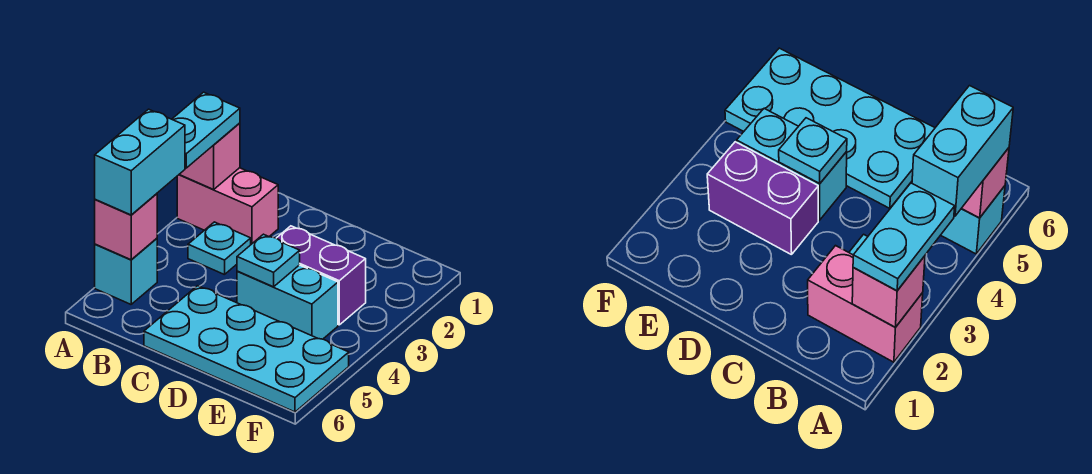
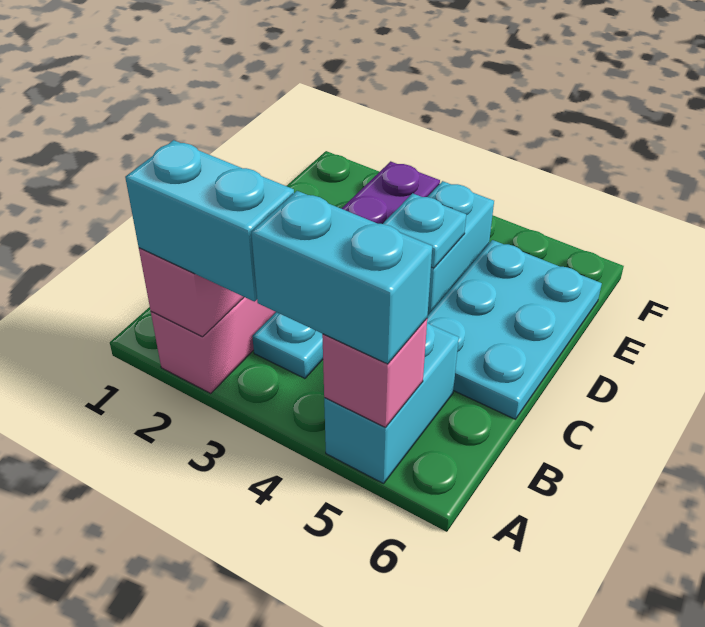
cyan 1x2 plate [172,92,240,168] -> cyan 1x2 brick [125,140,294,301]
cyan 1x1 brick [95,238,157,304] -> cyan 1x2 brick [324,323,459,484]
cyan 2x4 plate [144,286,349,412] -> cyan 2x3 plate [427,240,602,419]

